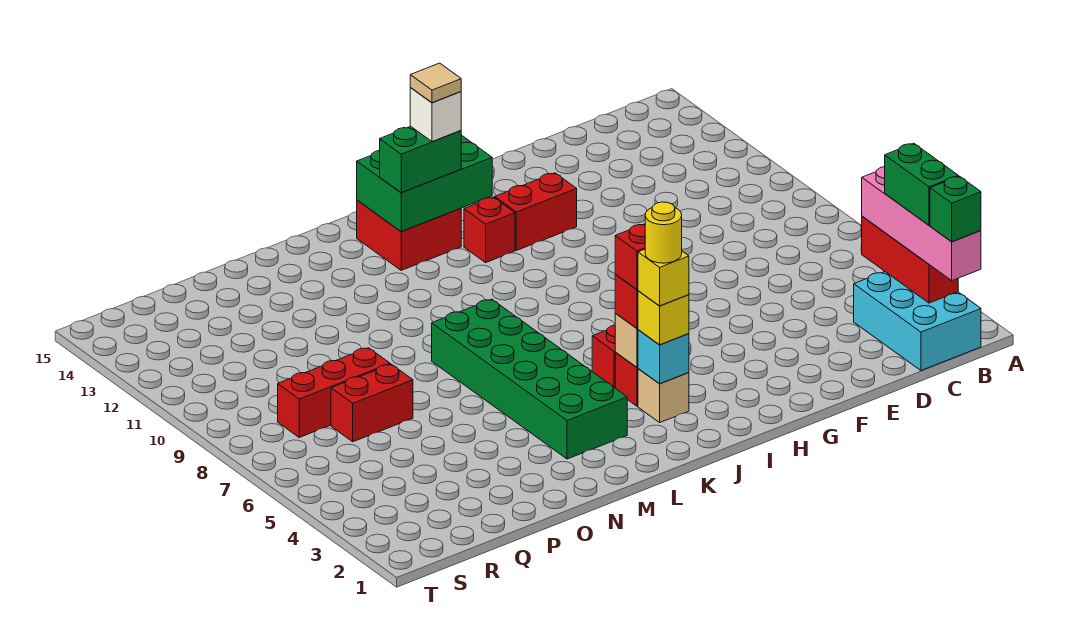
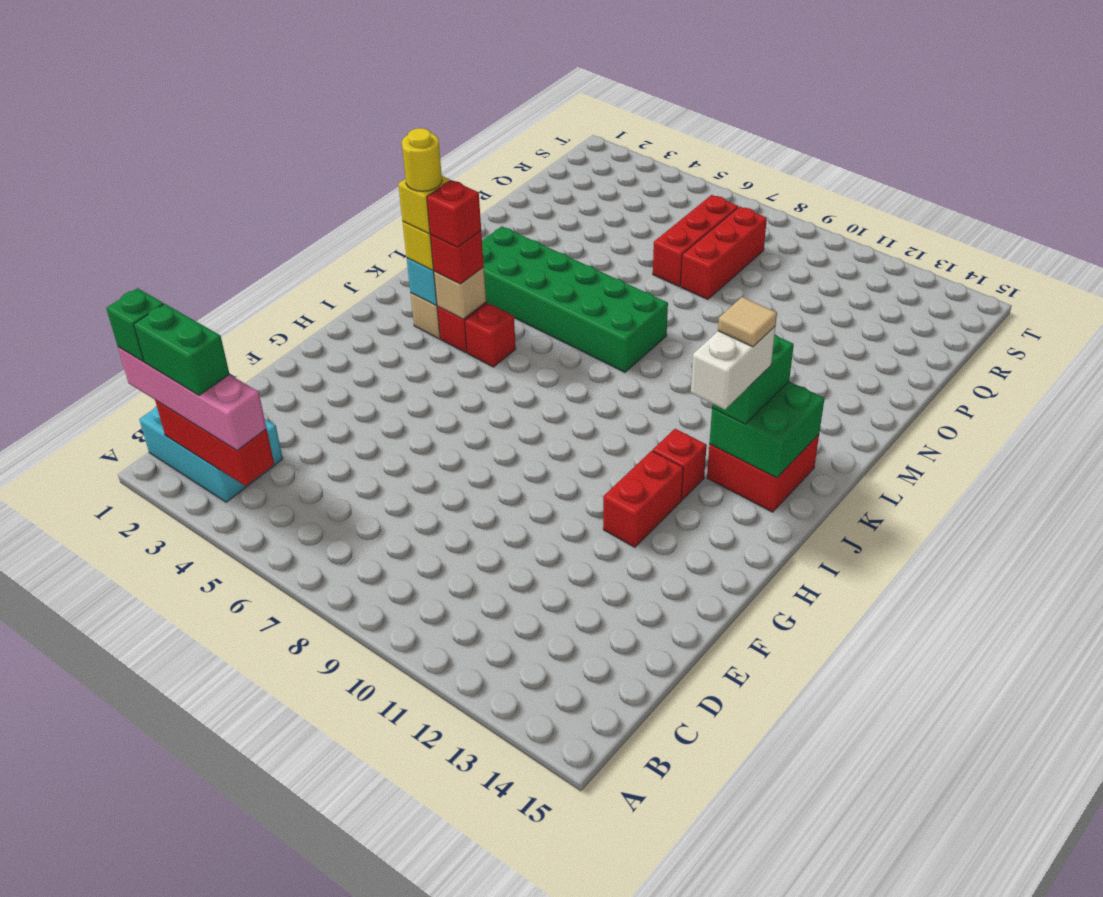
green 2x3 brick [357,135,492,232] -> green 2x2 brick [709,382,825,478]
white 1x1 brick [410,88,461,142] -> white 1x2 brick [691,326,776,410]
red 1x2 brick [331,364,413,442] -> red 1x3 brick [653,195,738,286]

